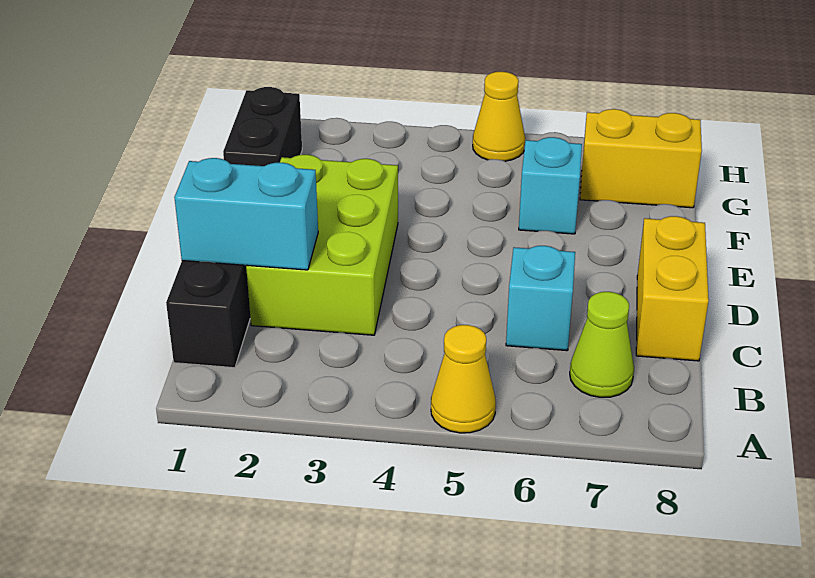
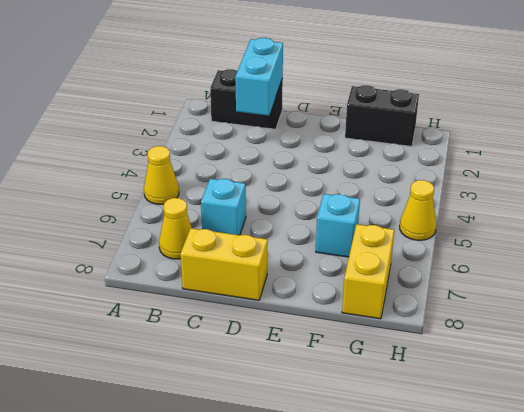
lime 1x1 cone [570,292,634,397] -> yellow 1x1 cone [159,198,192,259]
lime 2x3 brick [246,155,398,335] -> none

